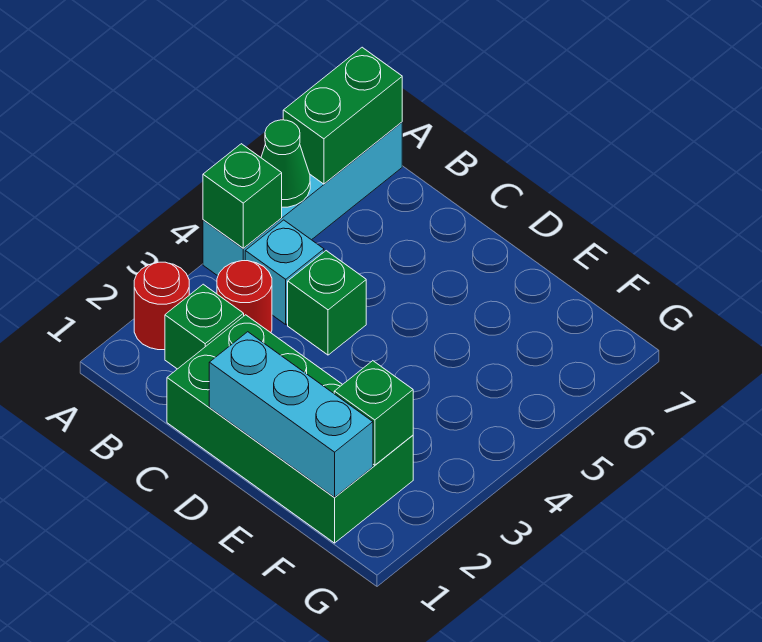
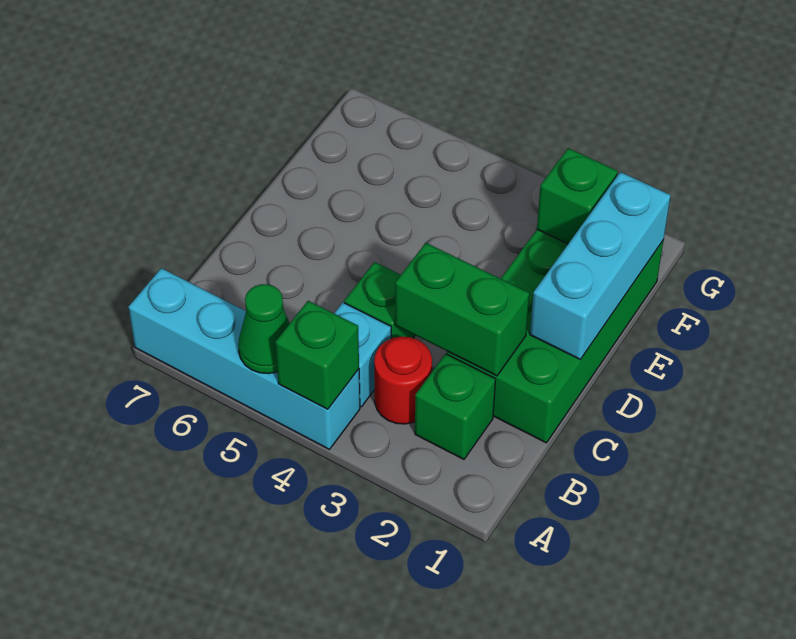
red 1x1 round brick [134,262,189,350] -> none
green 1x2 brick [283,47,402,184] -> green 1x2 brick moved to [395,243,529,376]

